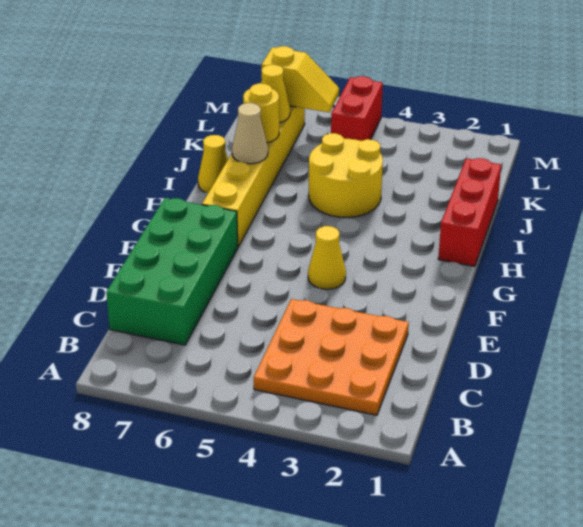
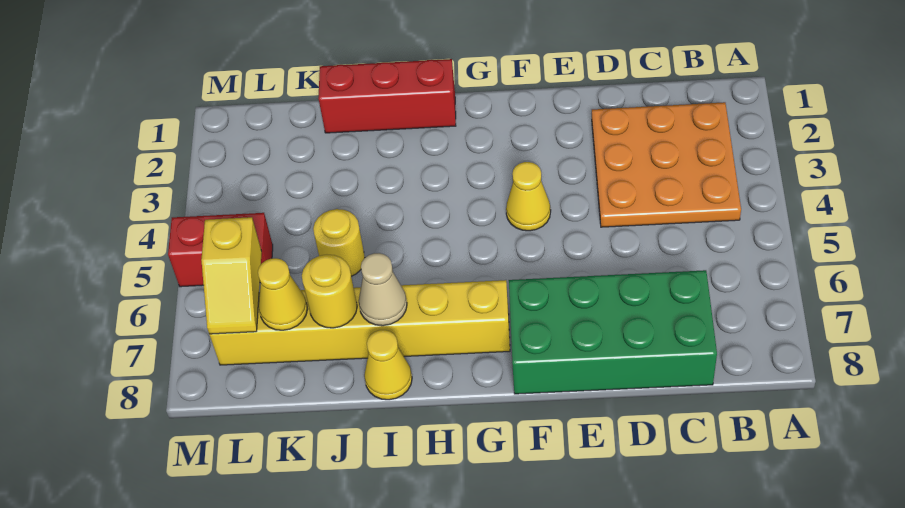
yellow 2x2 round brick [309,133,383,217] -> yellow 1x1 round brick [313,209,365,276]
yellow 1x2 slope [262,46,339,112] -> yellow 1x2 slope turned to [201,217,262,334]

